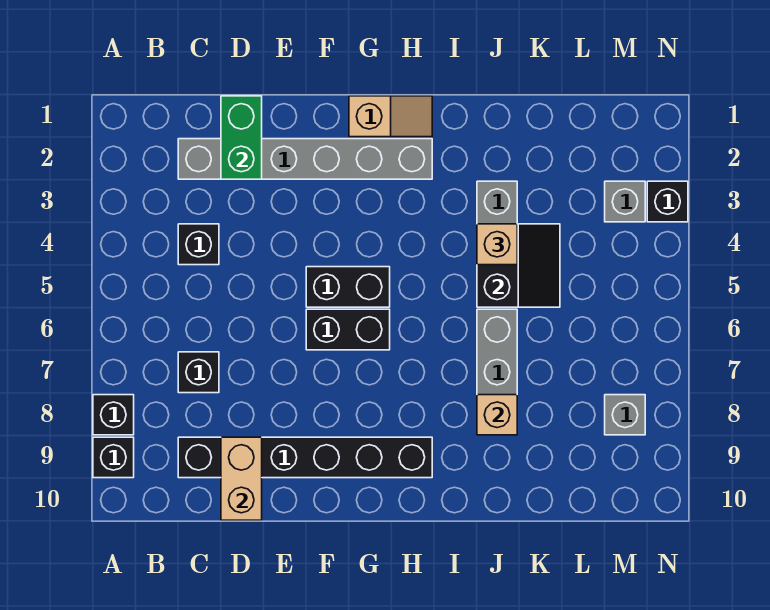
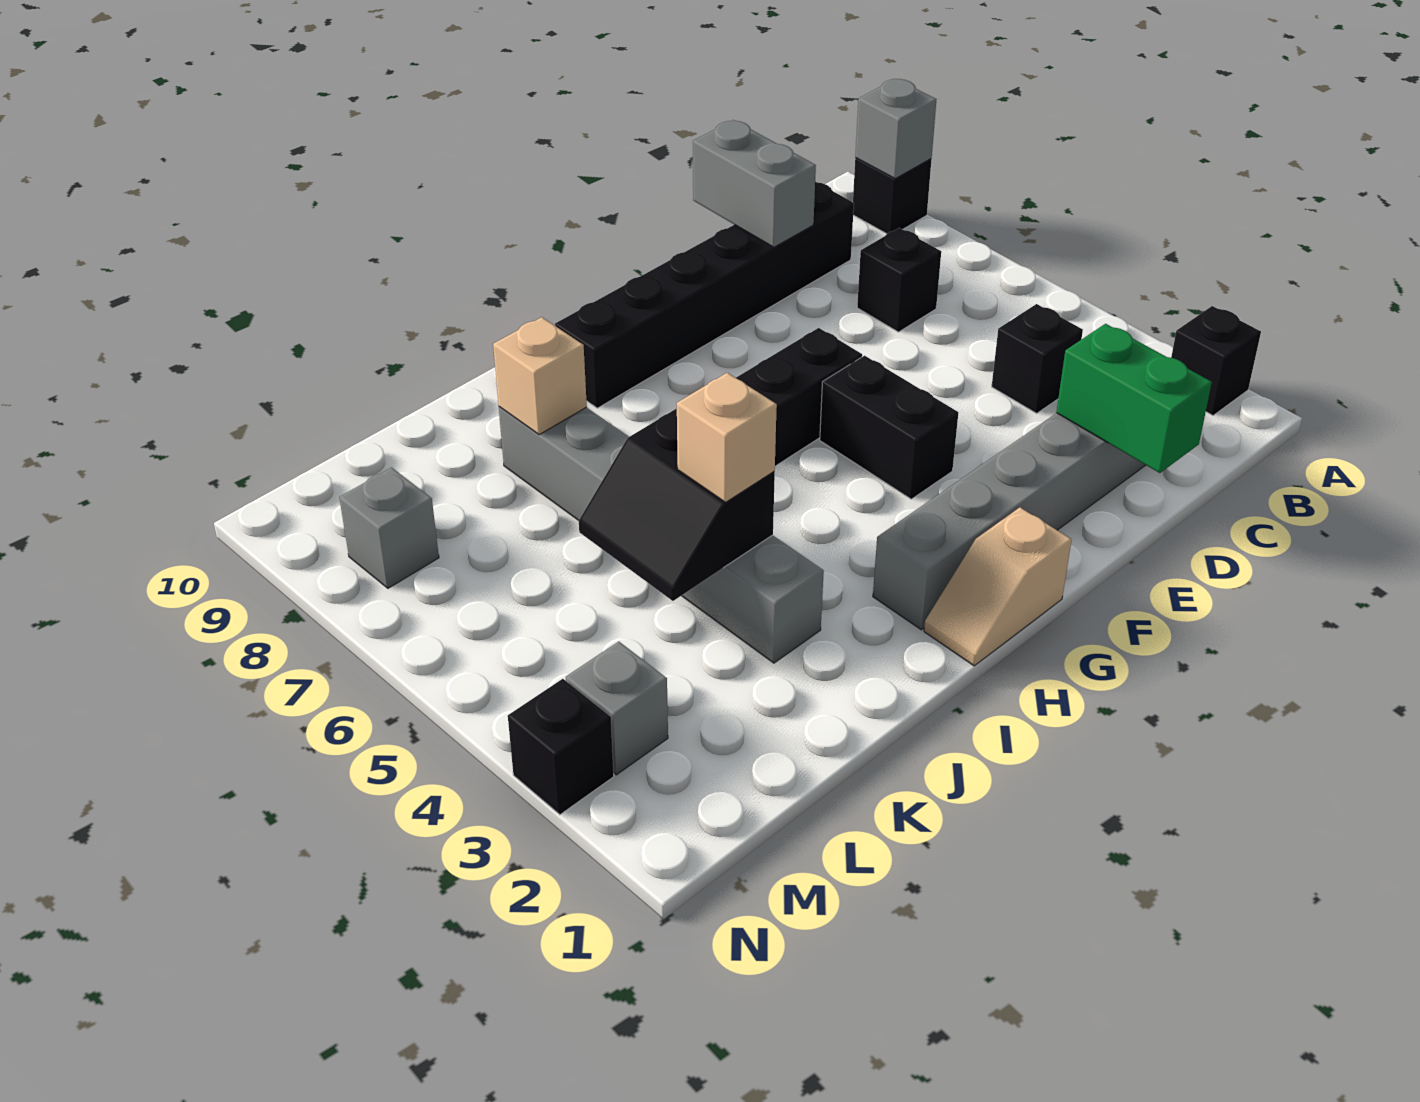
black 1x1 brick [93,395,134,435] -> black 1x1 brick moved to [1171,306,1261,415]
none -> grey 1x1 brick [855,79,937,179]
tan 1x2 brick [221,437,262,520] -> grey 1x2 brick [693,120,816,247]
black 1x2 brick [306,267,390,307] -> black 1x2 brick turned to [820,356,958,499]

